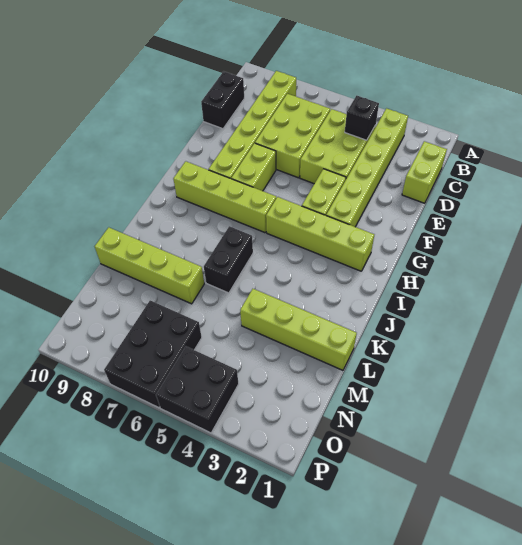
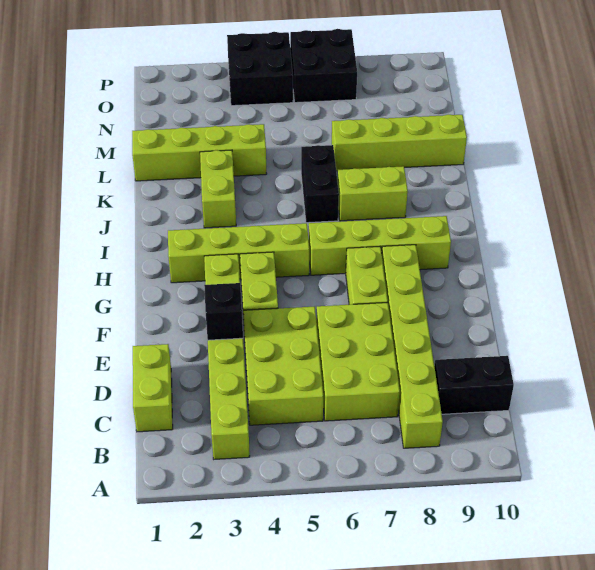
black 1x1 brick [345,96,379,140] -> black 1x1 brick moved to [204,283,243,340]
black 1x2 brick [201,71,244,129] -> black 1x2 brick turned to [434,356,514,414]
none -> lime 1x2 brick [200,150,236,228]
none -> lime 1x2 brick [337,166,408,221]
black 2x3 brick [104,300,202,408] -> black 2x2 brick [290,29,357,103]

